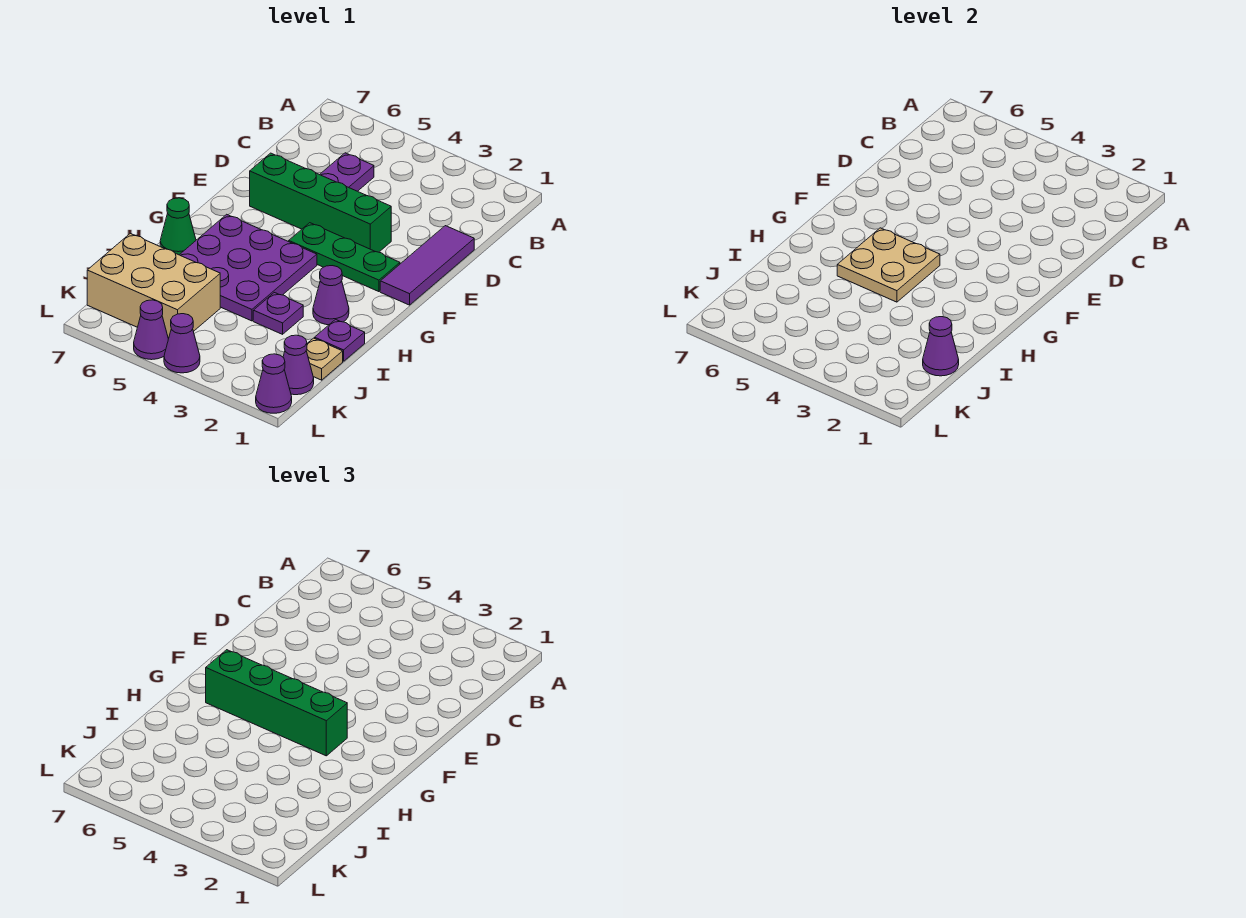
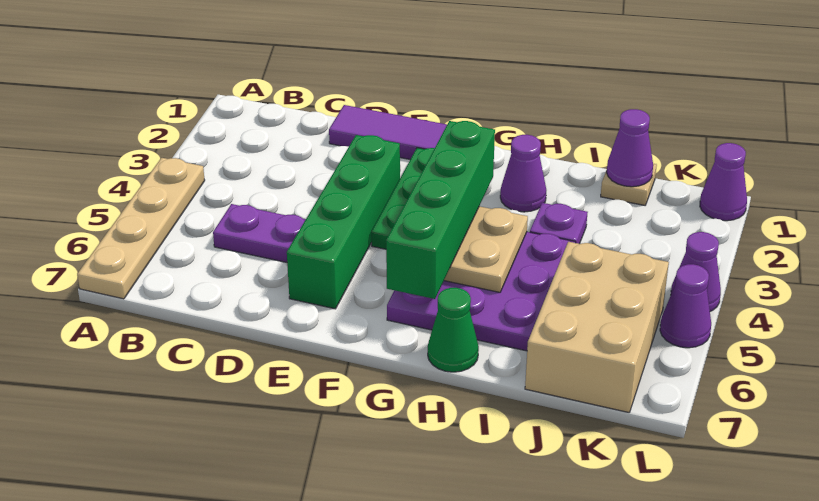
none -> tan 1x4 plate [77,158,205,299]
purple 1x1 plate [315,319,365,361] -> none
purple 1x1 cone [283,335,314,395] -> none

